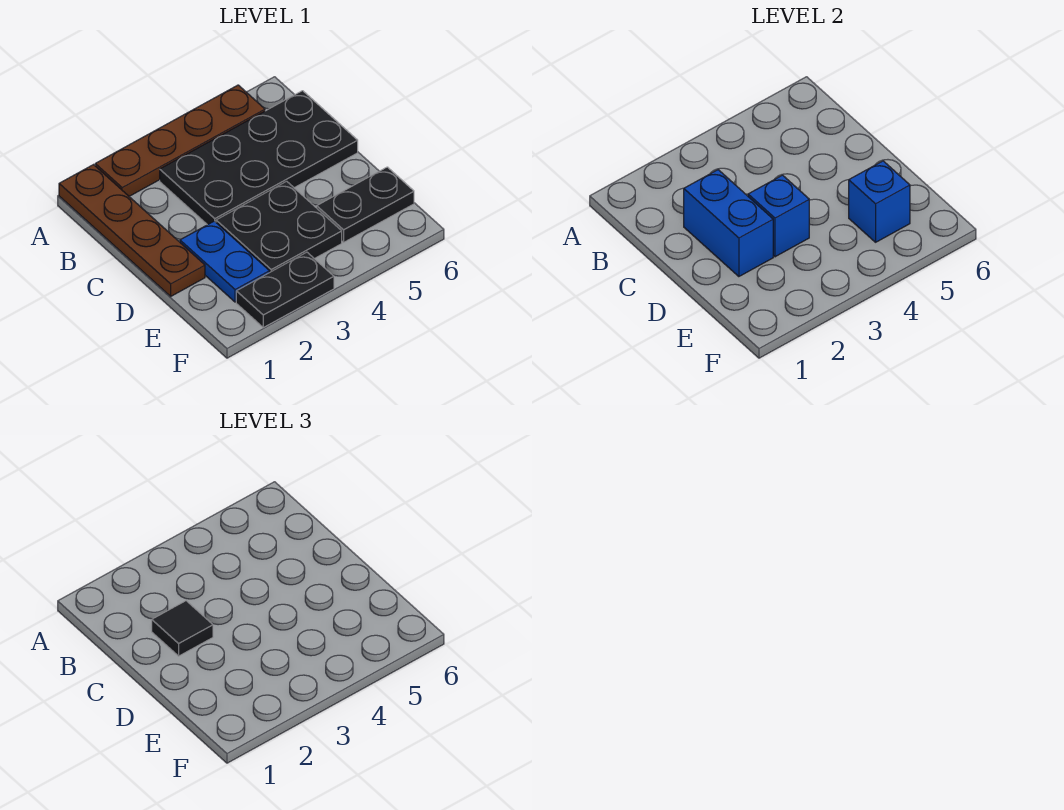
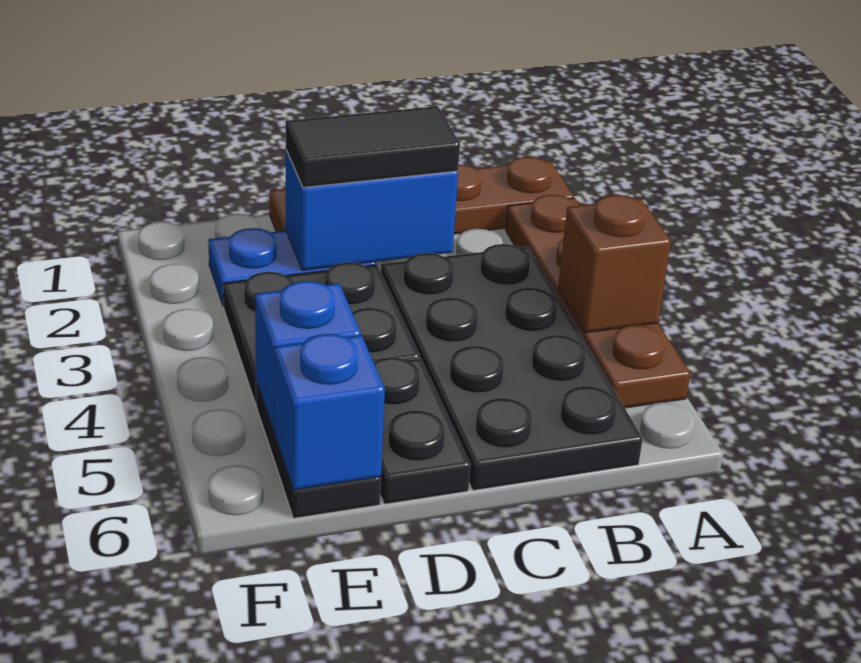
none -> brown 1x1 brick [558,195,671,333]
black 1x1 tile [152,601,213,656] -> black 1x2 tile [286,106,460,187]
blue 1x1 brick [748,175,809,257] -> blue 1x1 brick moved to [274,334,385,490]
black 1x2 plate [236,252,334,327] -> black 1x2 plate moved to [374,357,471,504]

